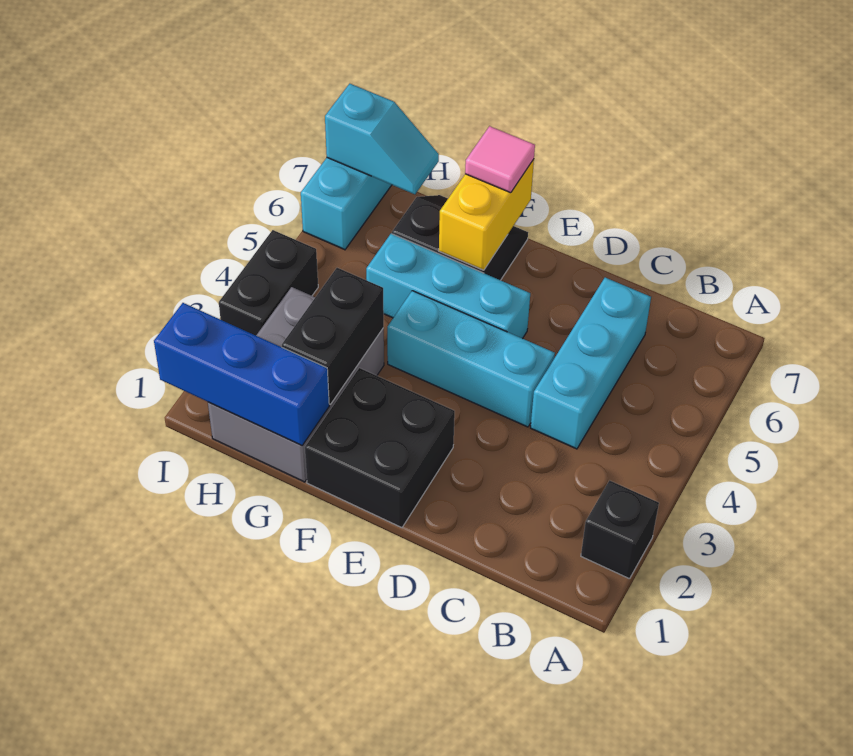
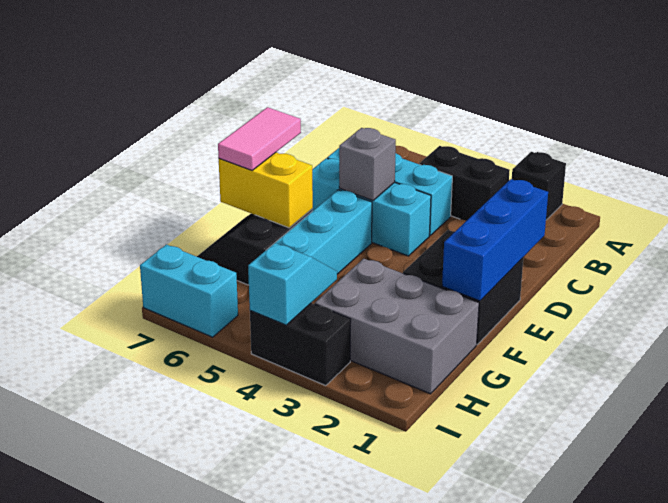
cyan 1x3 brick [387,291,555,427] -> cyan 1x3 brick turned to [312,158,431,256]
none -> grey 1x1 brick [339,128,396,200]
pink 1x1 tile [465,126,535,193] -> pink 1x2 tile [218,107,301,170]
blue 1x3 brick [154,303,329,446] -> blue 1x3 brick moved to [442,179,548,301]
black 1x2 brick [282,268,384,404] -> black 1x2 brick moved to [419,146,510,221]
cyan 1x2 slope [325,84,439,194] -> cyan 1x2 slope moved to [248,243,337,325]

